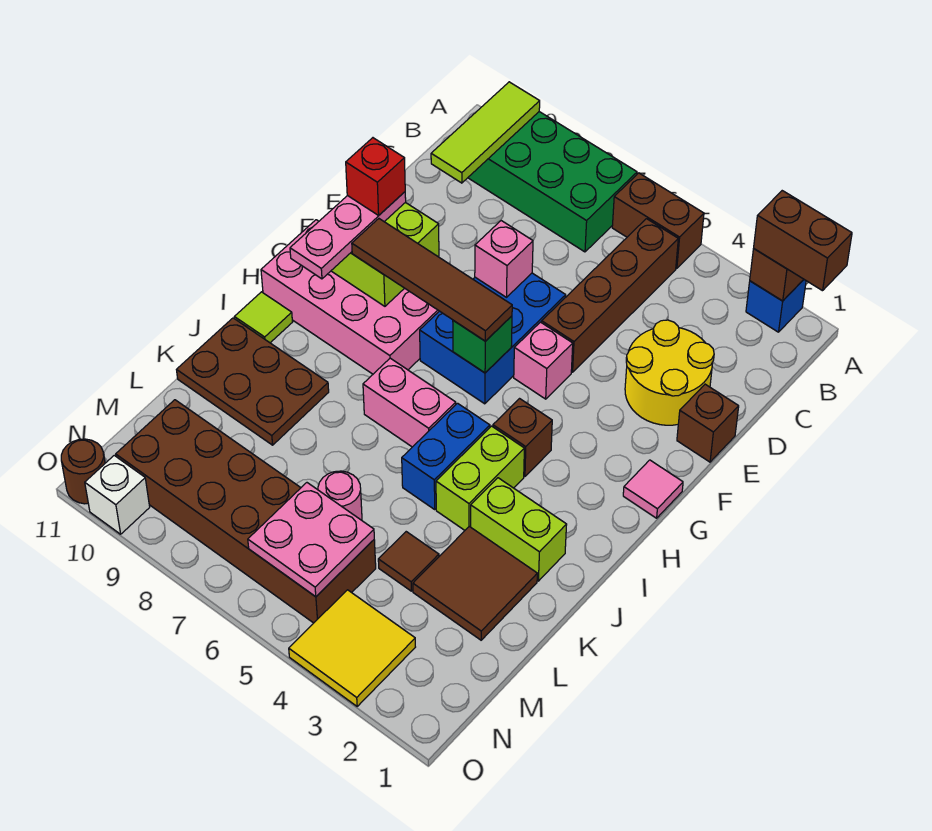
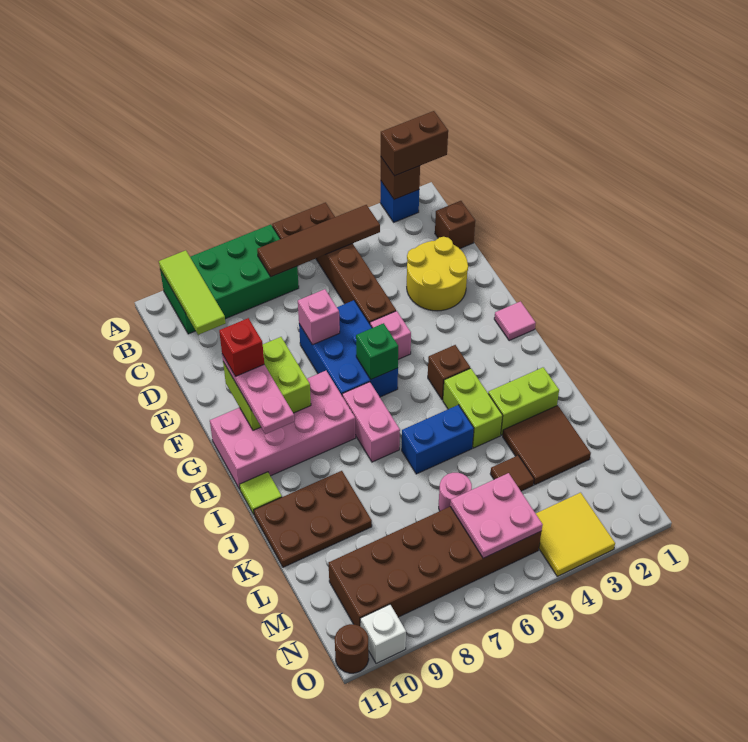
brown 1x1 brick [677,384,739,462] -> brown 1x1 brick moved to [435,201,475,249]
brown 1x4 tile [352,219,512,341] -> brown 1x4 tile moved to [257,205,380,277]
blue 1x2 brick [402,403,490,509] -> blue 1x2 brick turned to [402,405,474,474]
pink 1x2 brick [363,358,456,447] -> pink 1x2 brick turned to [342,382,400,462]

